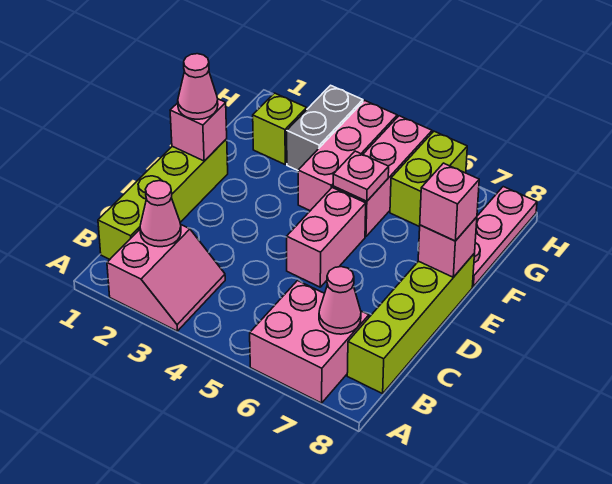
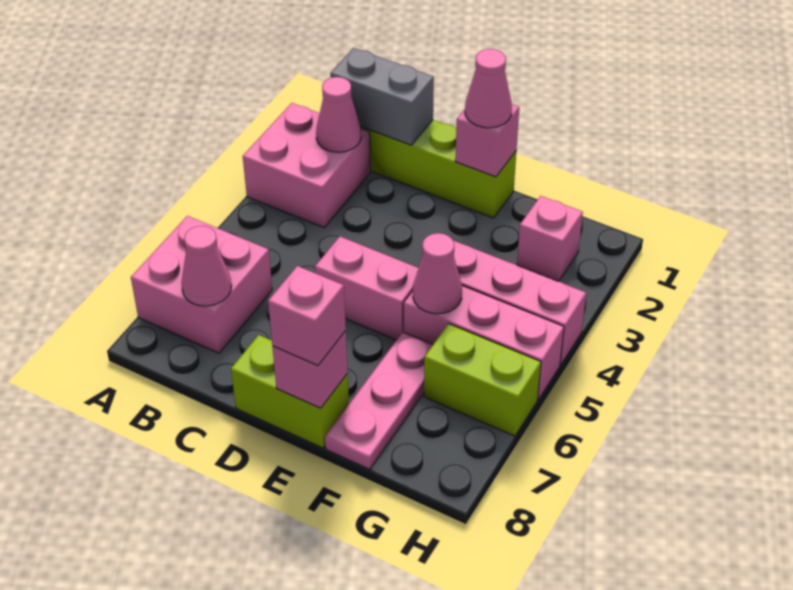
pink 2x2 slope [107,225,225,331] -> pink 2x2 brick [243,103,370,228]
lime 1x4 brick [347,253,475,394] -> lime 1x2 brick [231,335,349,448]
pink 1x1 plate [333,151,389,201] -> pink 1x1 cone [413,233,462,314]
pink 1x3 plate [472,187,537,287] -> pink 1x3 plate turned to [325,332,433,469]
lime 1x1 brick [253,93,307,164] -> pink 1x1 brick [517,196,583,281]
grey 1x2 brick [287,85,363,170] -> grey 1x2 brick moved to [330,48,434,145]

